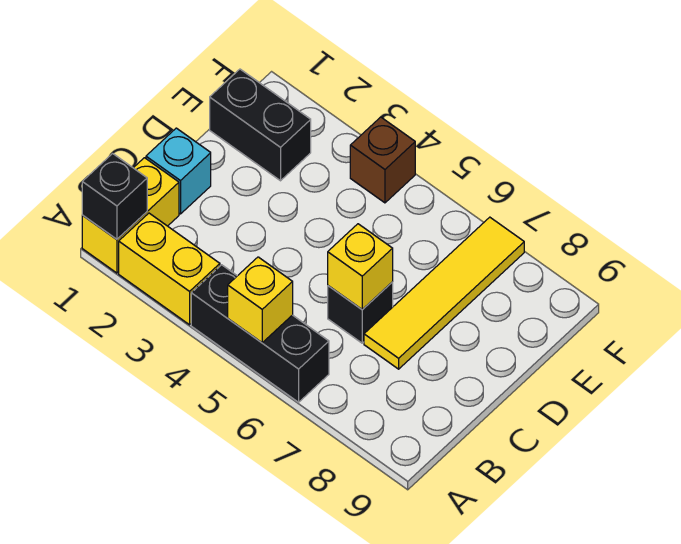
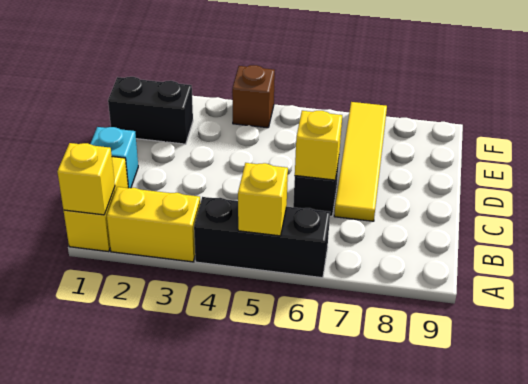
black 1x1 brick [82,154,147,239] -> yellow 1x1 brick [57,143,115,215]

